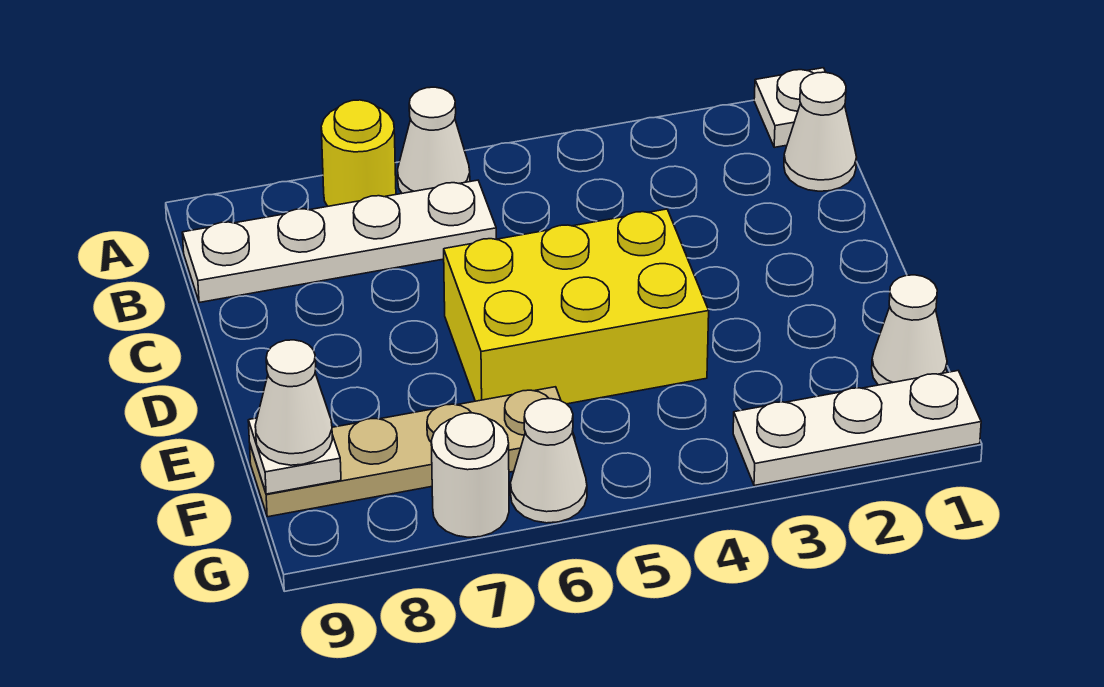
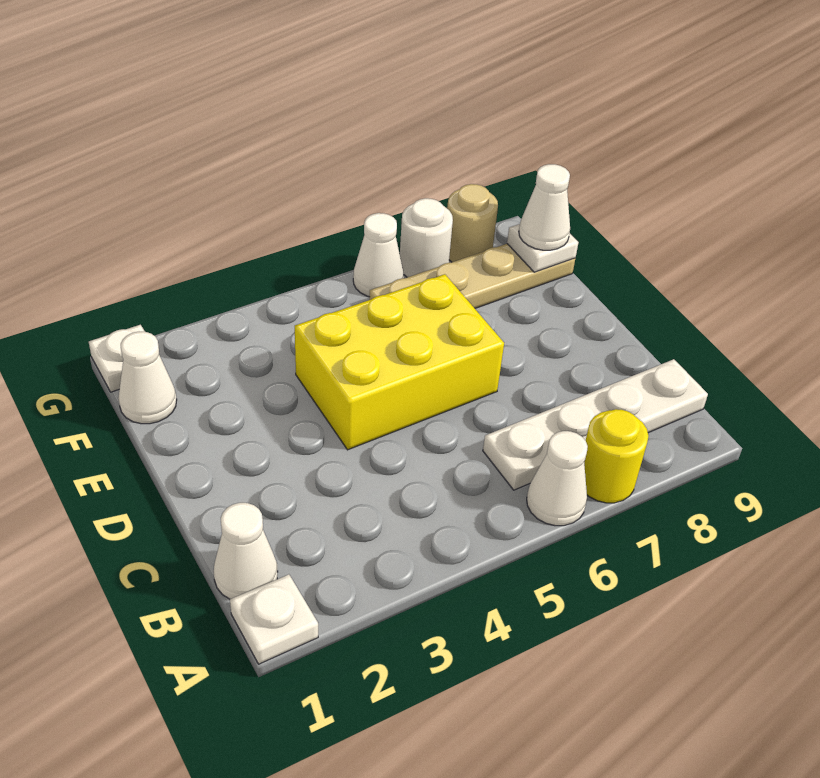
white 1x3 plate [733,371,981,486] -> white 1x1 plate [89,325,145,392]
none -> tan 1x1 round brick [447,184,498,262]

